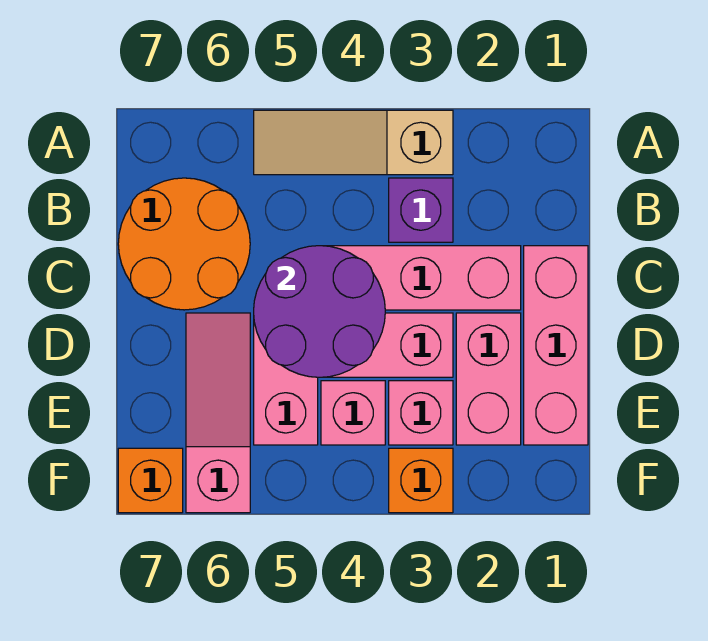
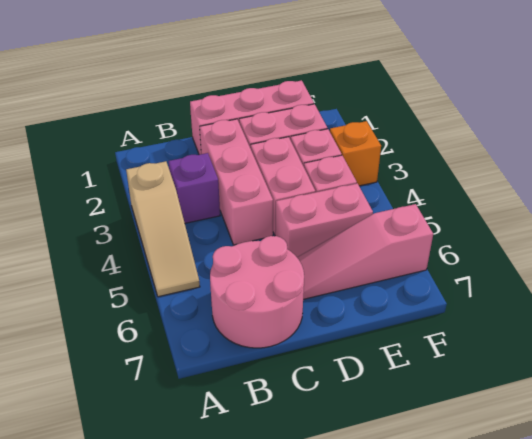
orange 2x2 round brick [118,178,250,310] -> pink 2x2 round brick [210,236,304,348]
purple 2x2 round brick [254,246,385,377] -> none
orange 1x1 brick [118,448,183,513] -> none

